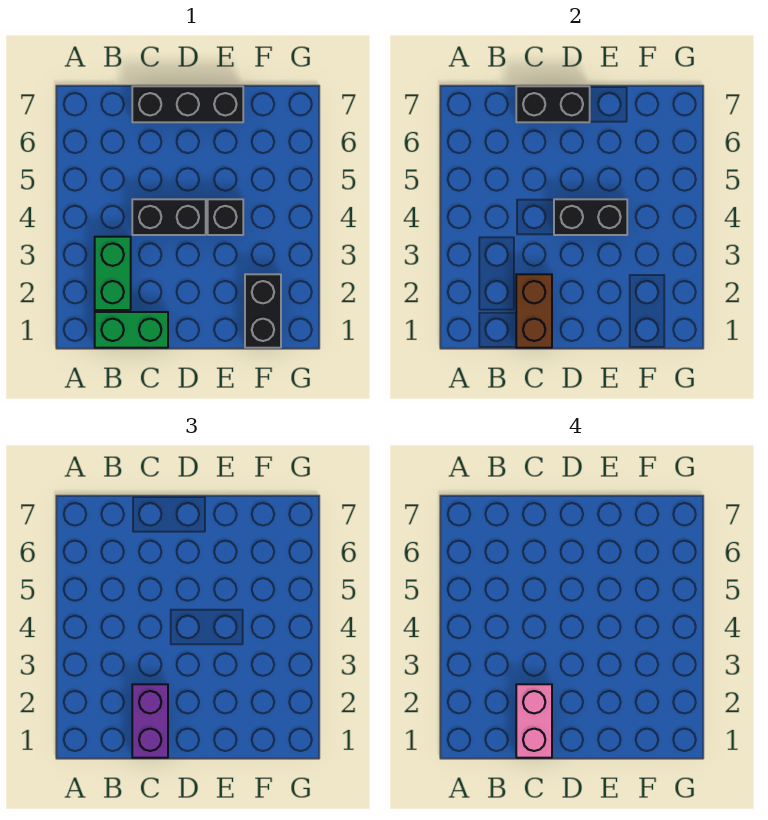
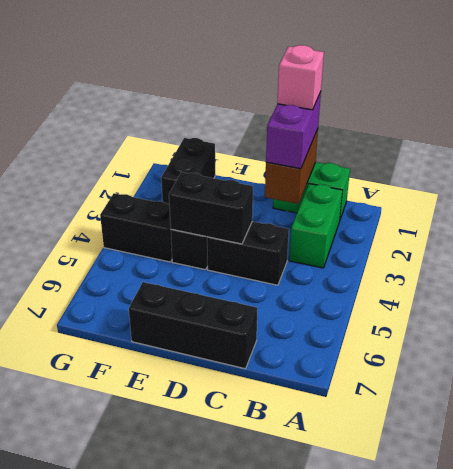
pink 1x2 brick [516,684,552,758] -> pink 1x1 brick [277,45,324,110]
black 1x2 brick [516,86,590,122] -> black 1x2 brick moved to [100,193,172,262]

